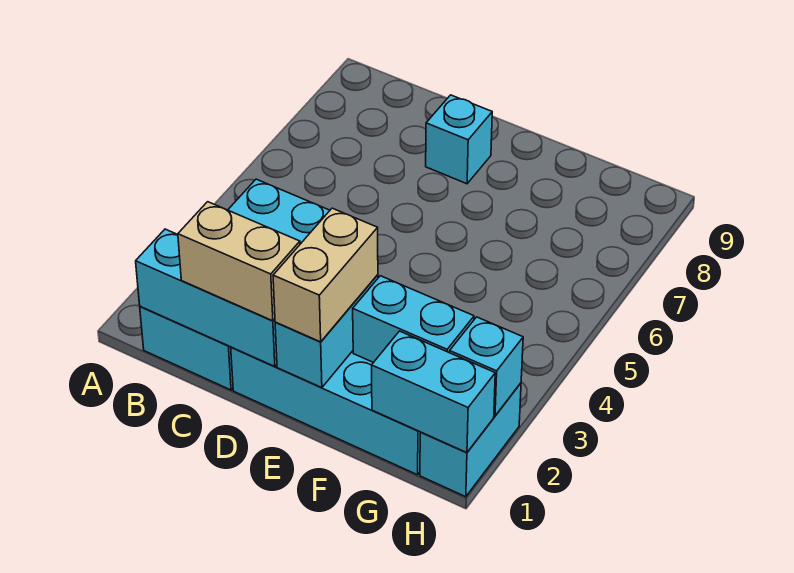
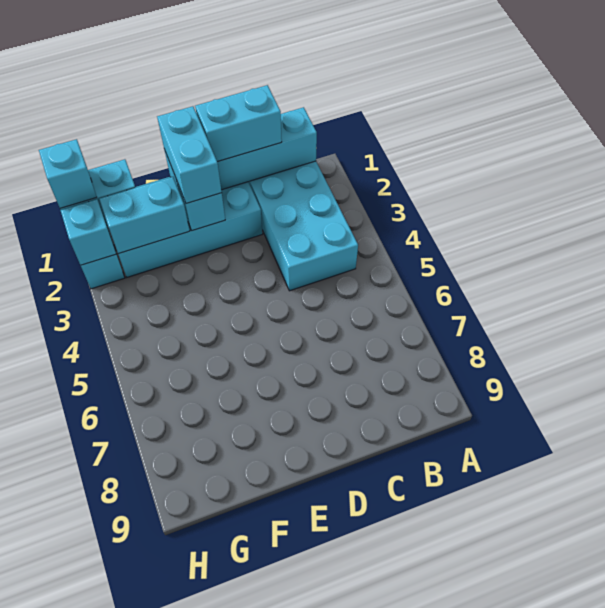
tan 1x2 brick [178,202,300,321] -> cyan 1x2 brick [195,85,282,162]
cyan 1x1 brick [426,95,492,184] -> cyan 1x1 brick moved to [39,139,97,208]
tan 1x2 brick [273,208,378,342] -> cyan 1x2 brick [157,106,222,204]

